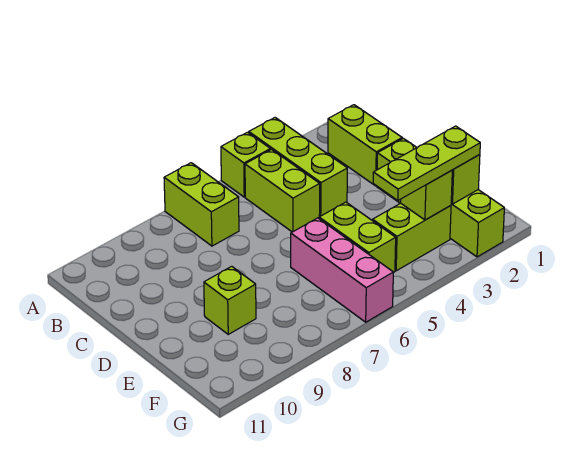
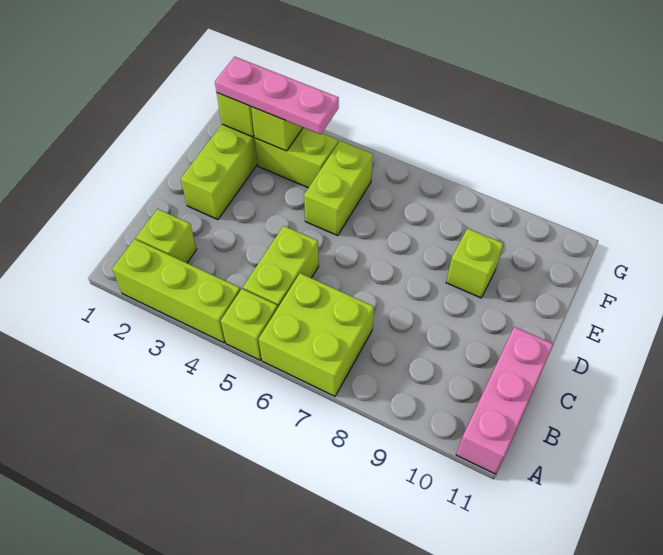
lime 1x3 brick [249,118,347,216] -> lime 1x3 brick turned to [112,239,241,343]
lime 1x2 brick [164,163,239,246] -> lime 2x2 brick [259,273,374,396]
lime 1x2 brick [328,105,402,186] -> lime 1x1 brick [136,209,197,263]
pink 1x3 brick [291,218,393,322] -> pink 1x3 brick moved to [456,327,553,474]
lime 1x3 plate [373,126,480,200] -> pink 1x3 plate [215,57,339,134]

